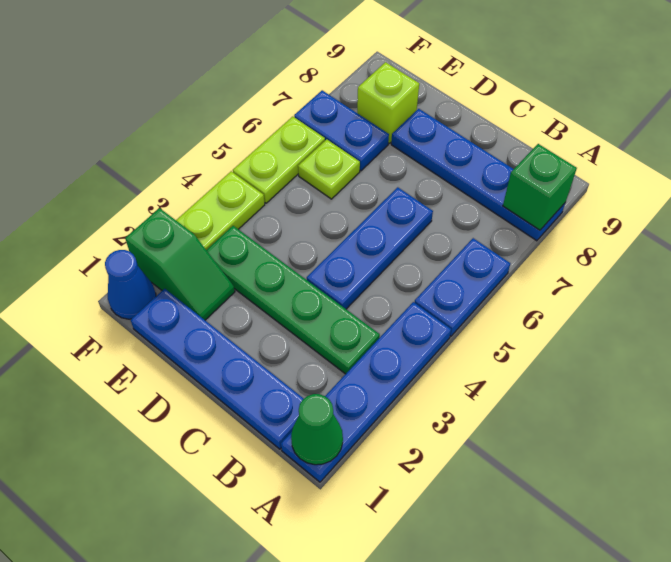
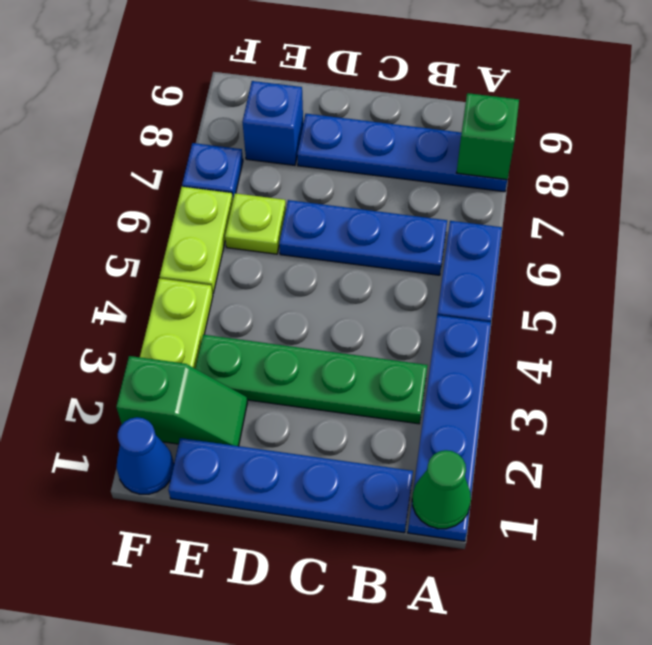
blue 1x3 plate [307,187,433,309] -> blue 1x3 plate turned to [279,200,447,275]
blue 1x2 plate [294,90,389,171] -> blue 1x1 plate [182,143,243,198]
lime 1x1 brick [357,62,419,144] -> blue 1x1 brick [242,81,303,165]

